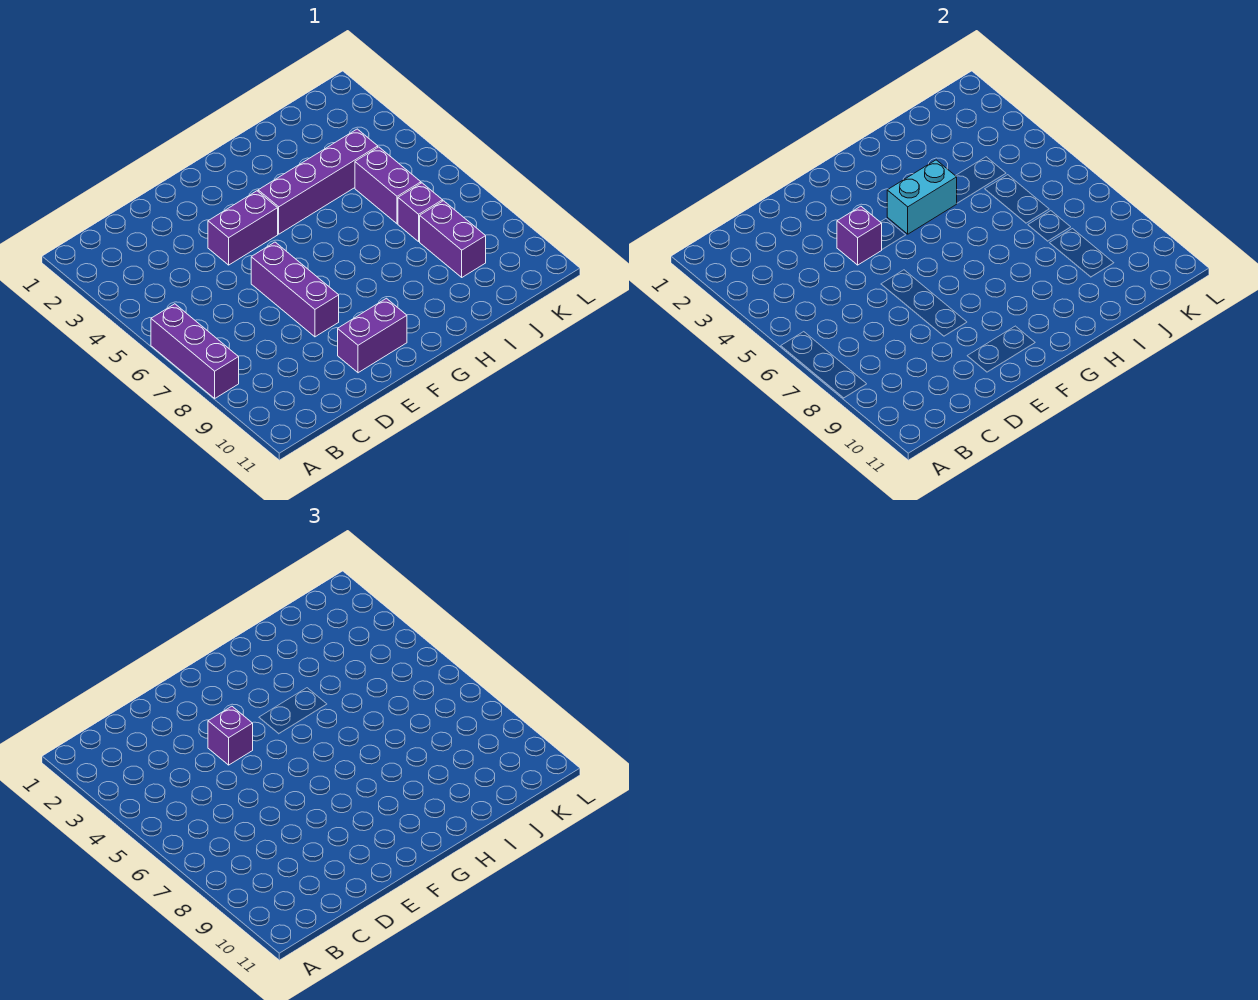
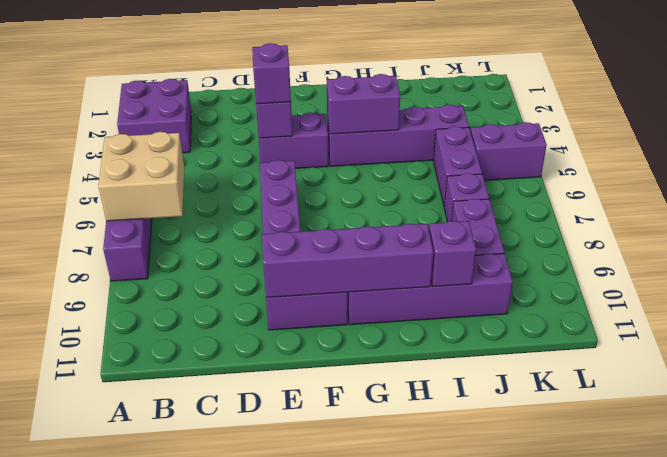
none -> purple 2x2 brick [117,79,192,153]
none -> tan 2x2 brick [98,132,184,221]
none -> purple 1x4 brick [262,224,434,298]
cyan 1x2 brick [887,160,957,234] -> purple 1x2 brick [327,74,400,134]
none -> purple 1x4 brick [348,253,513,325]
none -> purple 1x1 brick [429,221,476,287]
none -> purple 1x2 brick [470,122,547,180]

